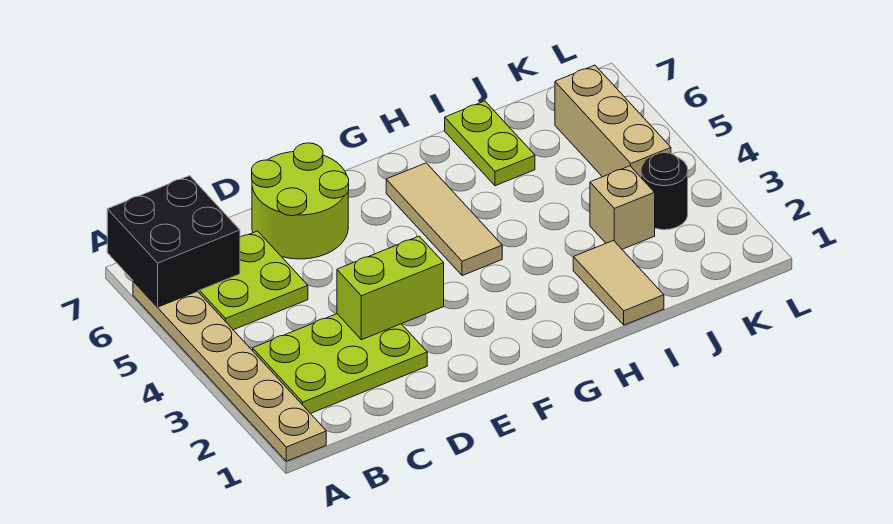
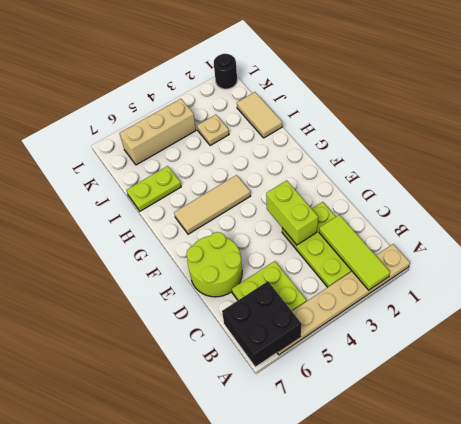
none -> lime 1x3 tile [319,215,390,290]
tan 1x2 tile [573,241,664,325] -> tan 1x2 tile turned to [237,92,282,138]
tan 1x1 brick [590,166,655,249] -> tan 1x1 plate [197,115,229,146]
black 1x1 round brick [641,153,688,230] -> black 1x1 round brick moved to [214,54,237,89]

